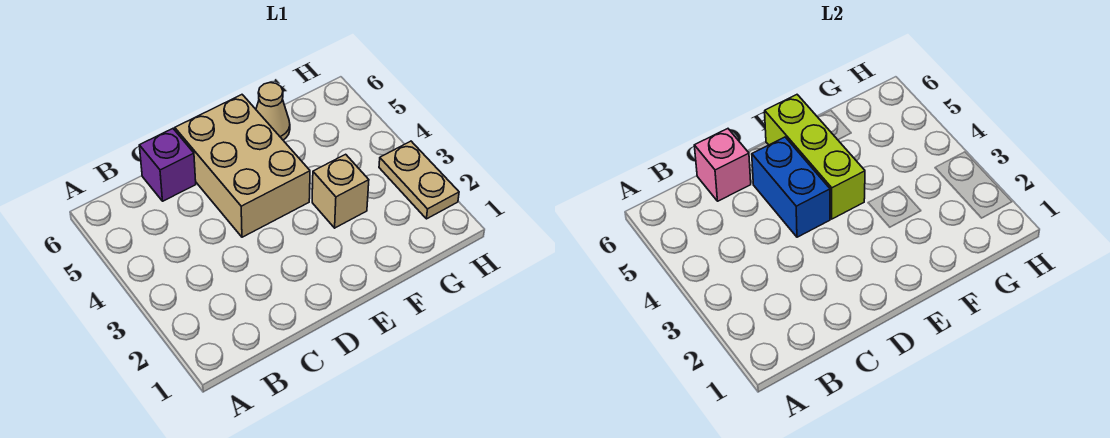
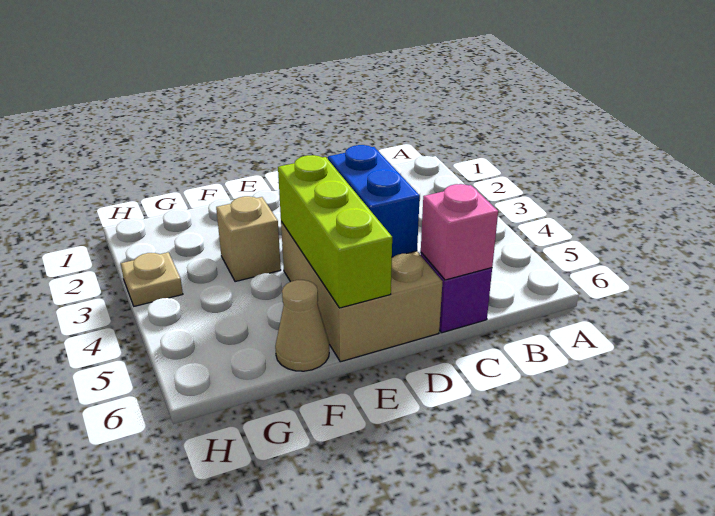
tan 1x2 plate [379,141,459,219] -> tan 1x1 plate [121,252,183,306]

